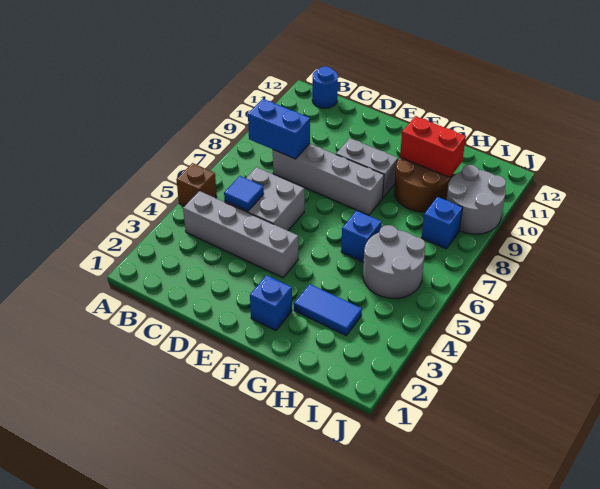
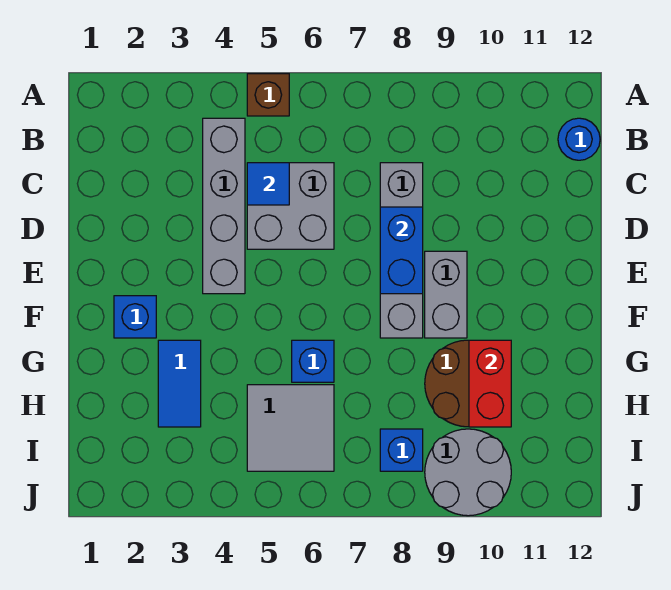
blue 1x2 brick [248,99,310,159] -> blue 1x2 brick moved to [380,207,423,294]
grey 2x2 round brick [363,225,425,298] -> grey 2x2 tile [247,385,334,471]

